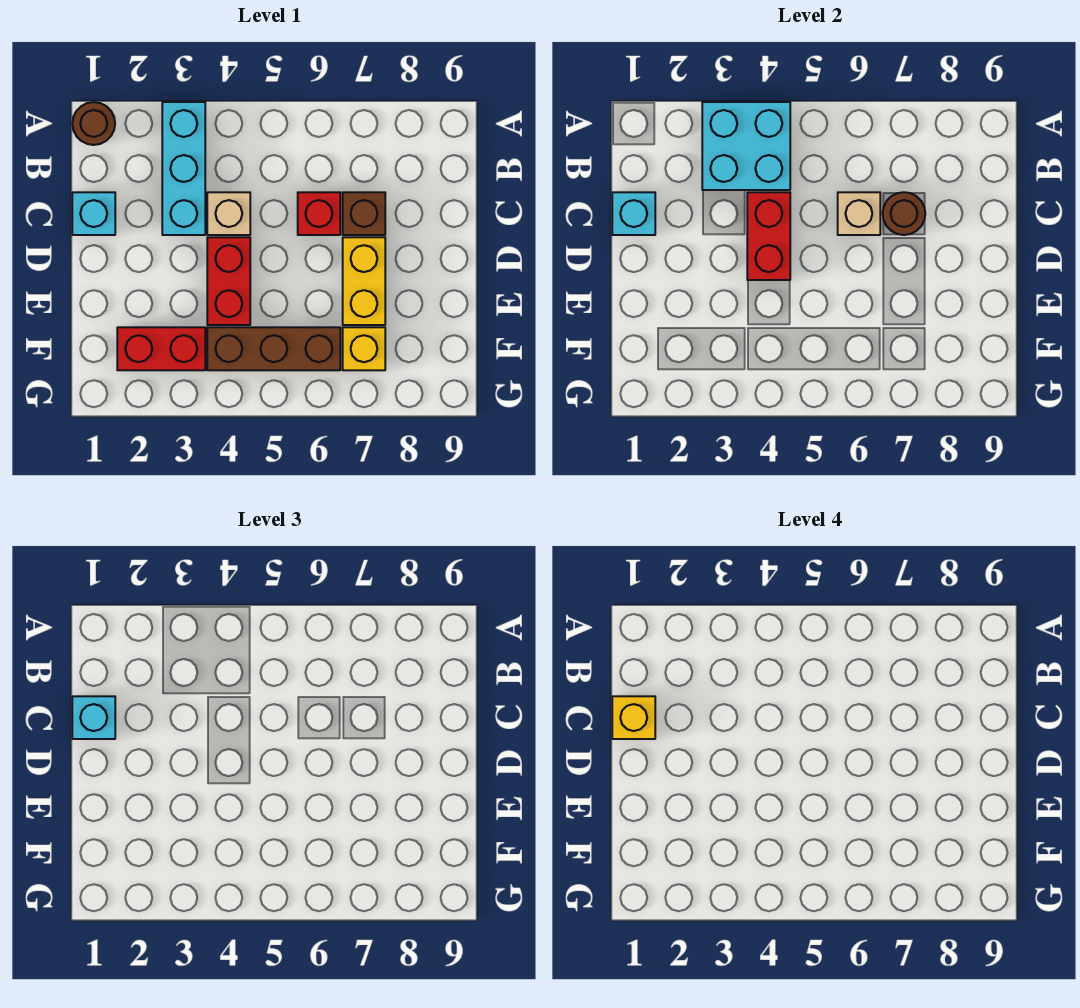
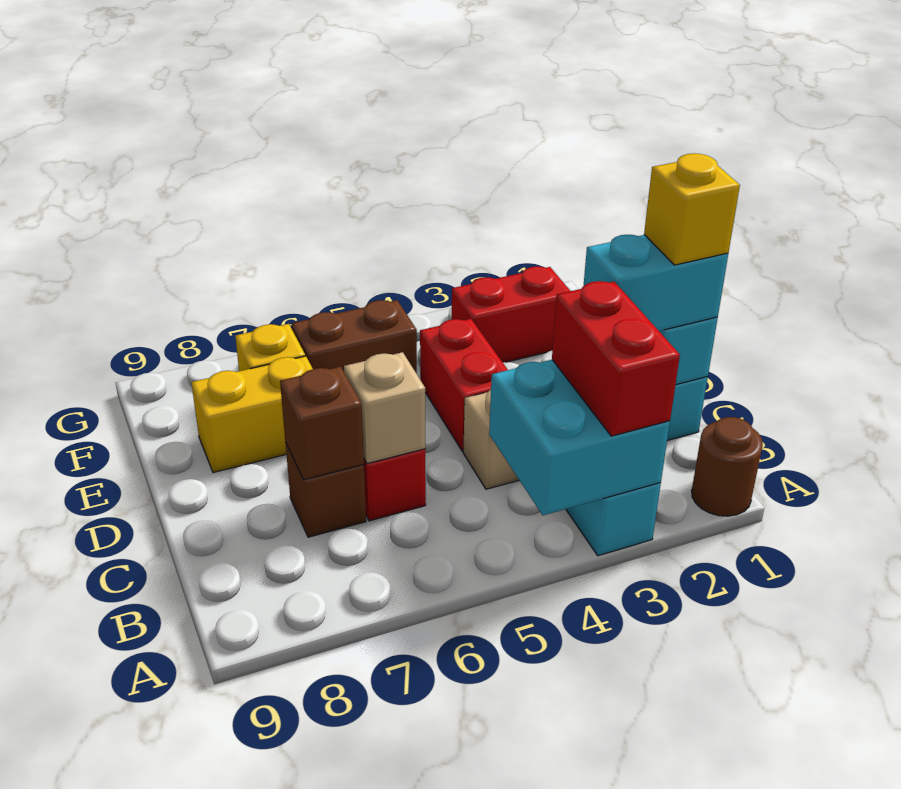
cyan 1x1 brick [72,696,115,739] -> cyan 1x2 brick [584,235,728,331]
red 1x2 brick [747,192,790,280] -> red 1x2 brick moved to [552,281,680,436]
brown 1x1 round brick [883,192,925,235] -> brown 1x1 brick [280,367,364,480]
yellow 1x2 brick [343,237,385,325] -> yellow 1x2 brick turned to [191,356,313,473]
brown 1x3 brick [207,327,340,370] -> brown 1x2 brick [292,300,417,374]

